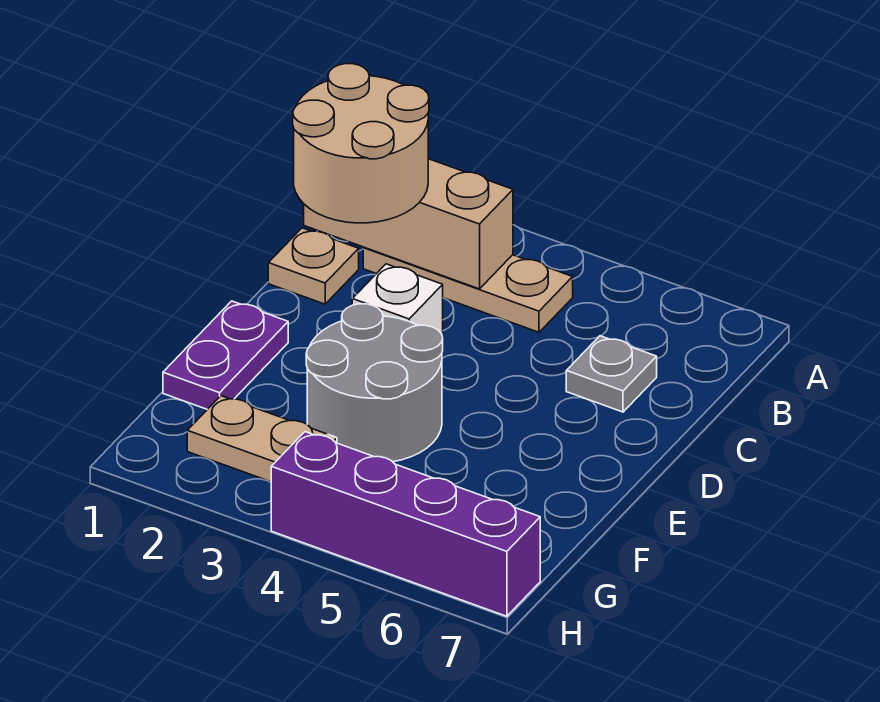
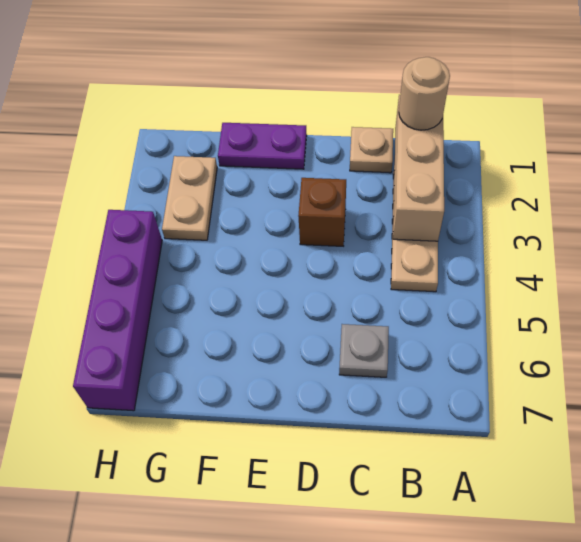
tan 2x2 round brick [293,64,429,223] -> tan 1x1 round brick [399,57,450,130]
white 1x1 brick [352,264,443,337] -> brown 1x1 brick [298,178,346,246]
grey 2x2 round brick [306,304,443,462] -> none

